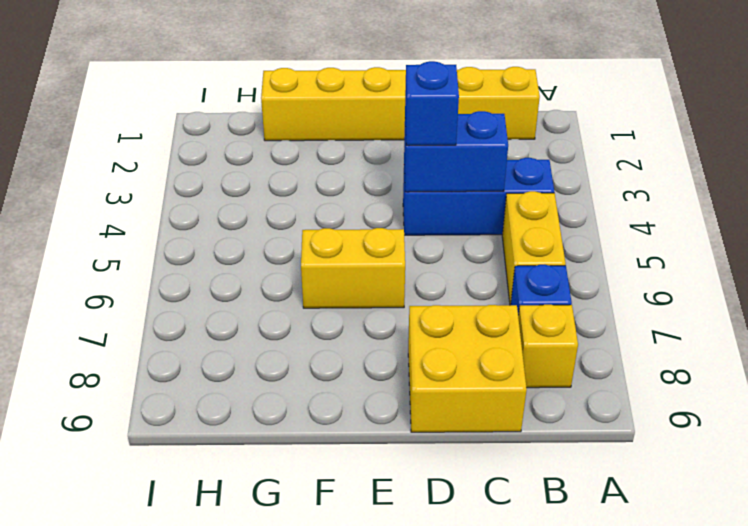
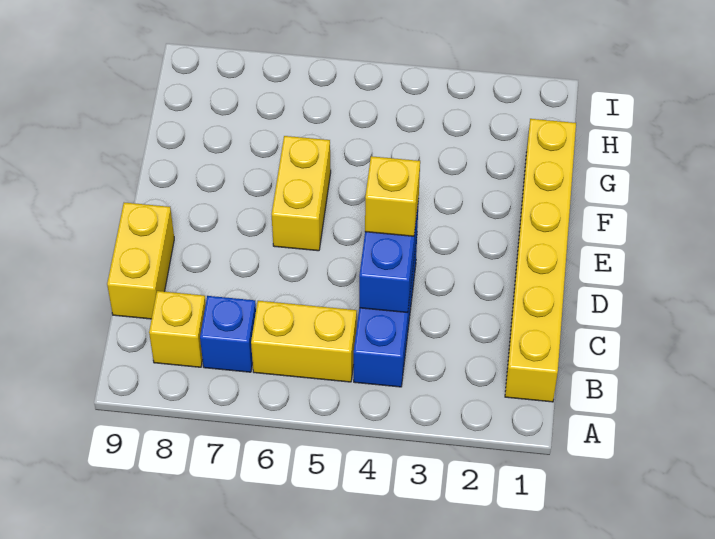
yellow 2x2 brick [408,305,527,432] -> yellow 1x2 brick [107,203,174,319]
blue 1x1 brick [405,61,459,145] -> yellow 1x1 brick [365,156,420,236]

